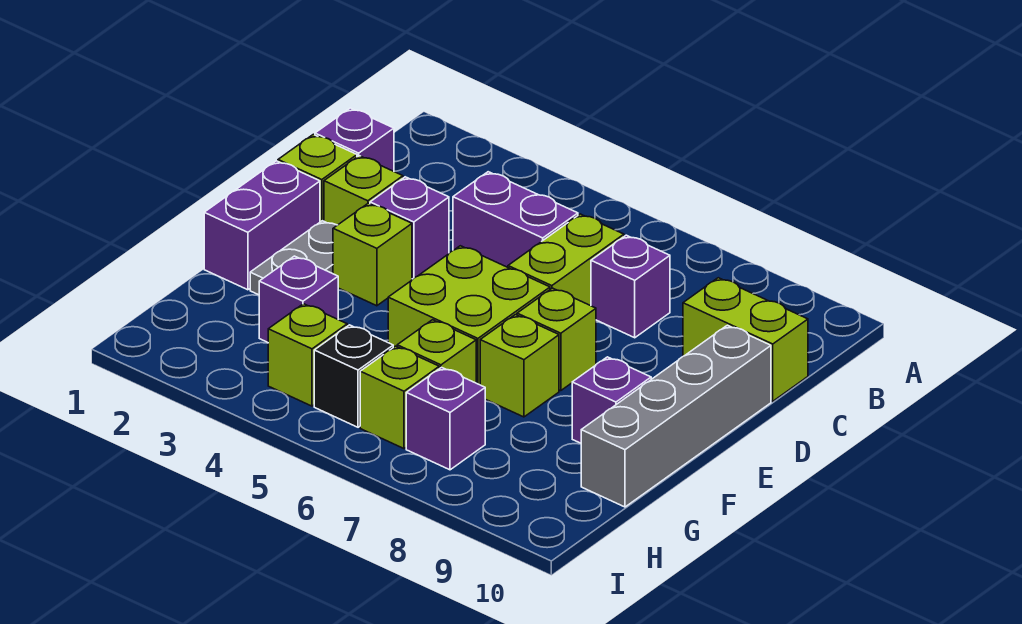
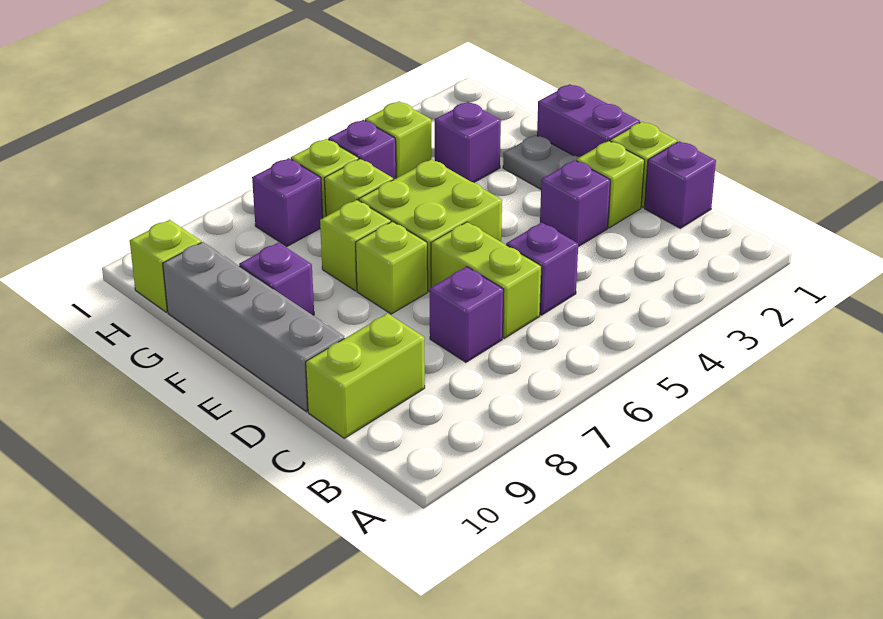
purple 1x2 brick [453,172,578,267] -> purple 1x1 brick [506,223,578,315]
lime 1x1 brick [333,203,412,306] -> lime 1x1 brick moved to [130,220,201,312]
black 1x1 brick [314,325,393,427] -> purple 1x1 brick [328,120,396,180]

